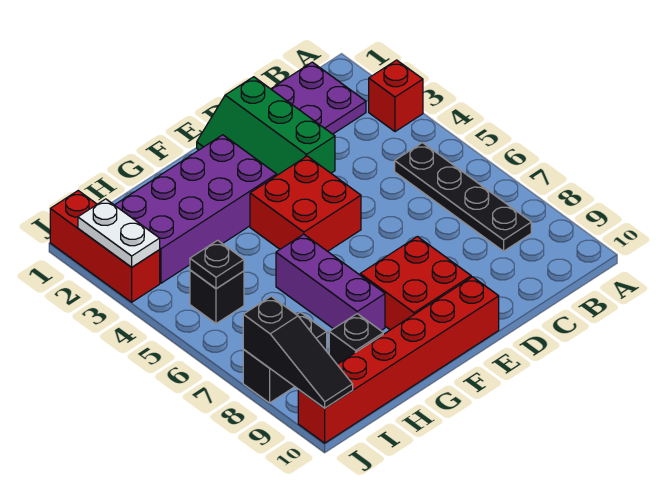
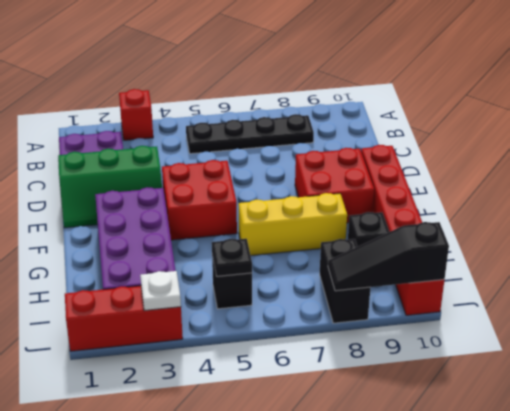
purple 1x3 brick [276,234,385,331] -> yellow 1x3 brick [239,193,347,256]
white 1x2 plate [78,199,160,267] -> white 1x1 plate [140,271,181,311]
black 1x3 slope [243,296,353,408] -> black 1x3 slope turned to [328,222,449,291]

